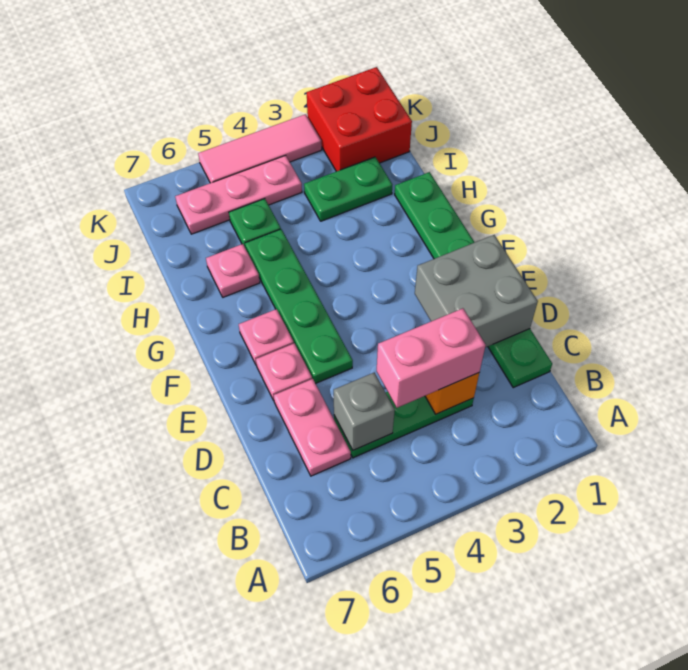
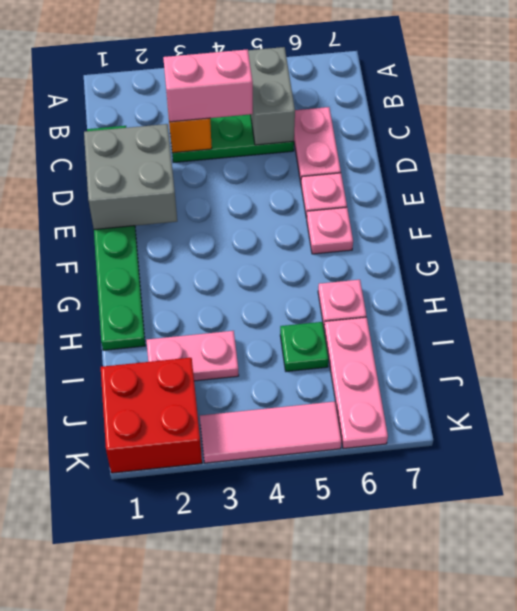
grey 1x1 brick [334,373,395,450] -> grey 1x2 brick [248,47,295,145]
green 1x4 plate [245,229,353,383] -> none
green 1x2 plate [304,157,392,221] -> pink 1x2 plate [147,331,239,381]
pink 1x3 plate [175,155,302,234] -> pink 1x3 plate turned to [324,317,388,449]

